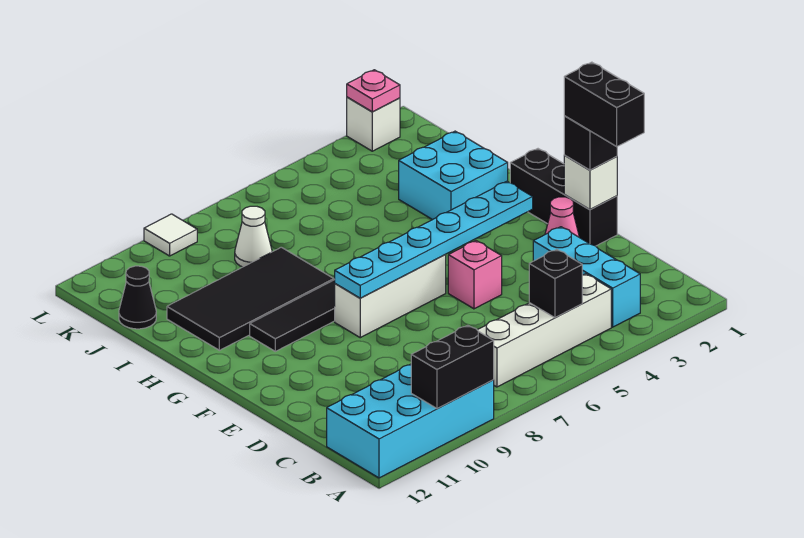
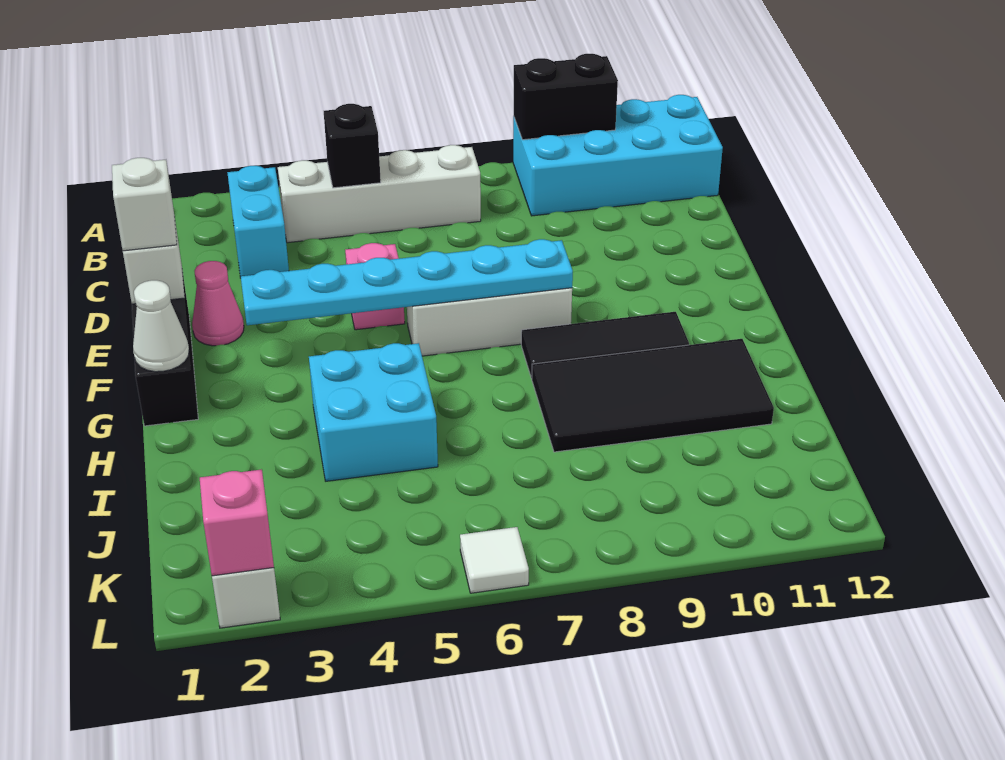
cyan 1x3 brick [533,227,640,327] -> cyan 1x2 brick [227,166,289,278]
black 1x2 brick [564,62,644,147] -> none
black 1x1 brick [564,116,617,170] -> white 1x1 brick [112,158,177,251]
cyan 2x2 brick [399,131,508,220] -> cyan 2x2 brick moved to [309,343,438,481]
white 1x1 cone [235,206,272,267] -> white 1x1 cone moved to [133,280,189,372]
black 1x1 cone [119,266,156,329] -> none
pink 1x1 plate [347,70,400,112] -> pink 1x1 brick [200,469,274,576]
white 1x1 tile [144,214,197,256] -> white 1x1 tile moved to [460,527,529,593]

